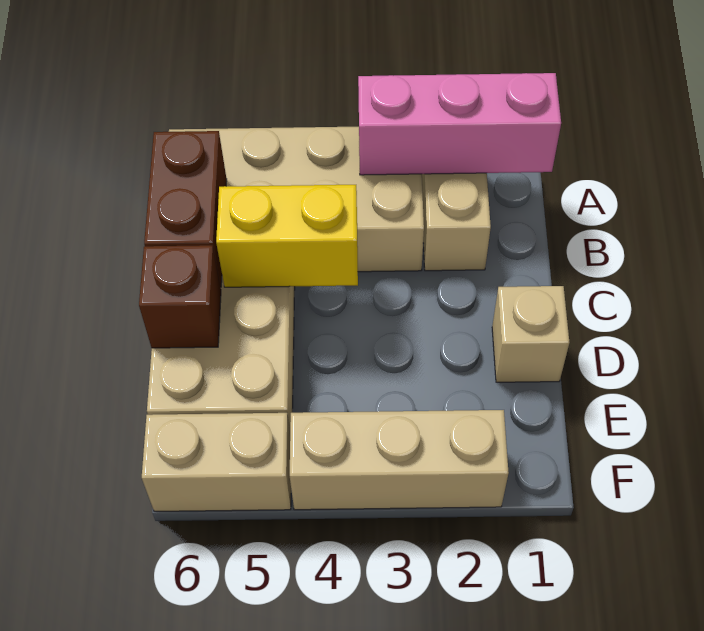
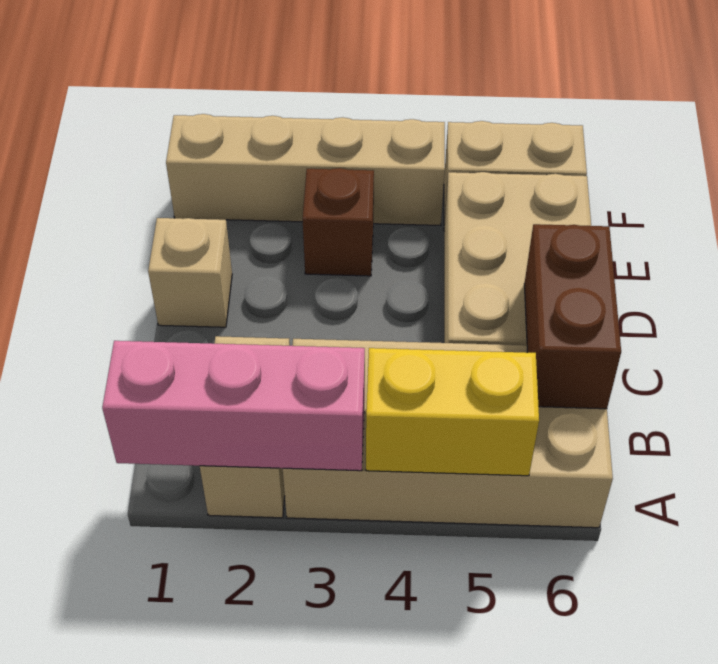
yellow 1x2 brick [216,185,358,287] -> yellow 1x2 brick moved to [366,348,539,476]
brown 1x1 brick [139,245,221,348] -> brown 1x1 brick moved to [303,168,374,276]
tan 1x3 brick [290,410,509,510] -> tan 1x4 brick [166,114,445,226]

